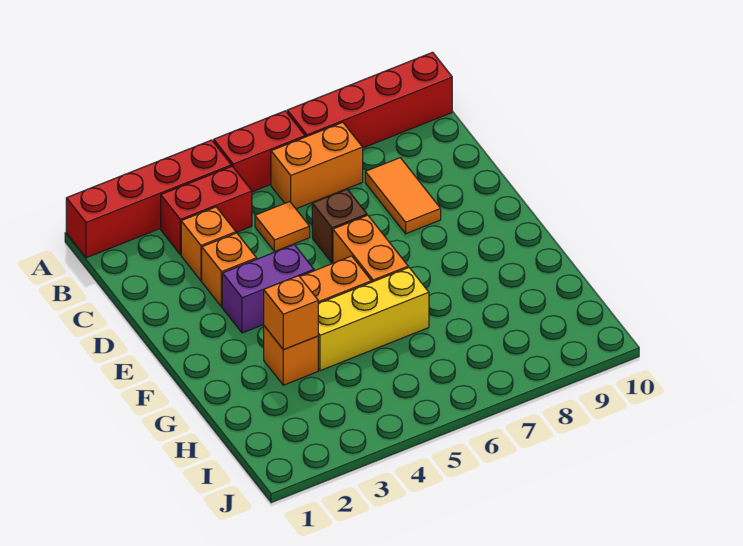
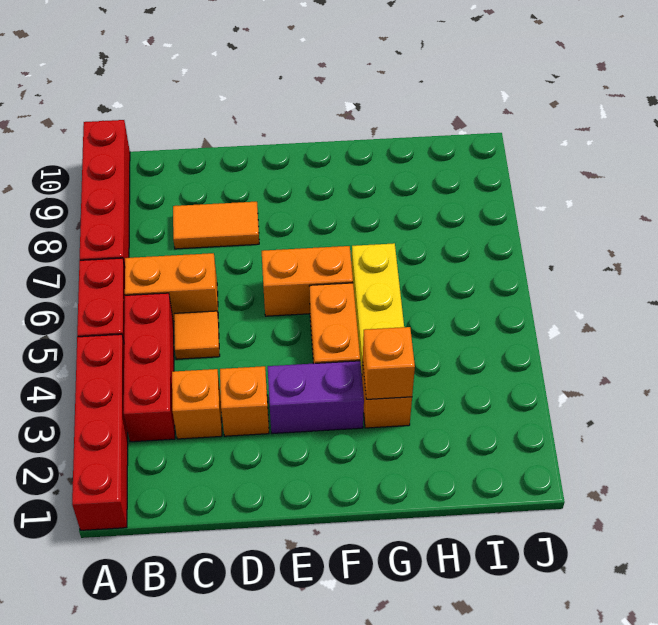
red 1x2 brick [161,166,252,255] -> red 1x3 brick [124,293,175,442]
orange 1x2 brick [271,122,363,209] -> orange 1x2 brick turned to [125,253,218,321]
brown 1x1 brick [312,189,367,263] -> none
purple 1x2 brick [222,245,314,333] -> purple 1x2 brick turned to [268,361,364,433]

